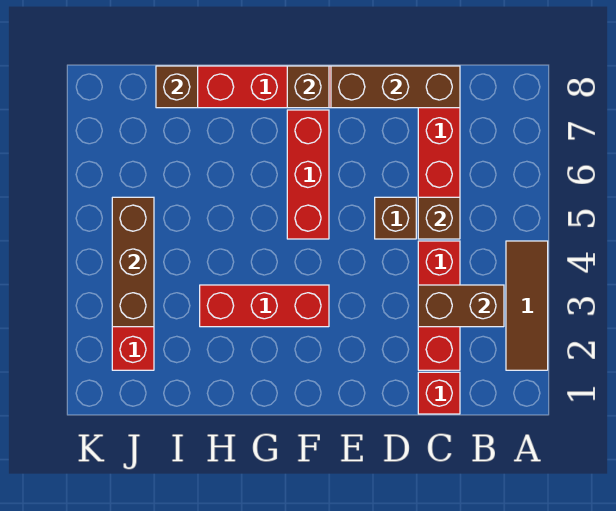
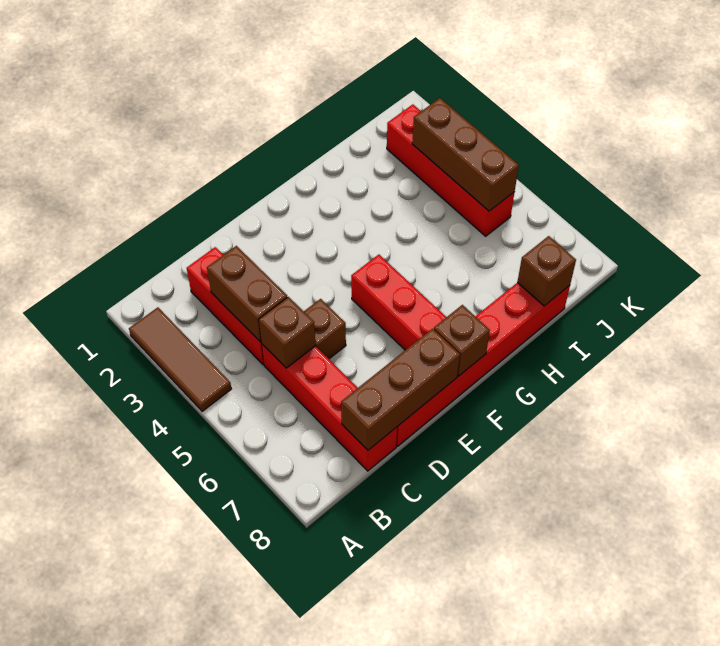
brown 1x2 brick [418,285,504,327] -> brown 1x2 brick turned to [207,246,287,342]
red 1x1 brick [418,372,460,414] -> none
red 1x3 brick [200,285,329,327] -> none

